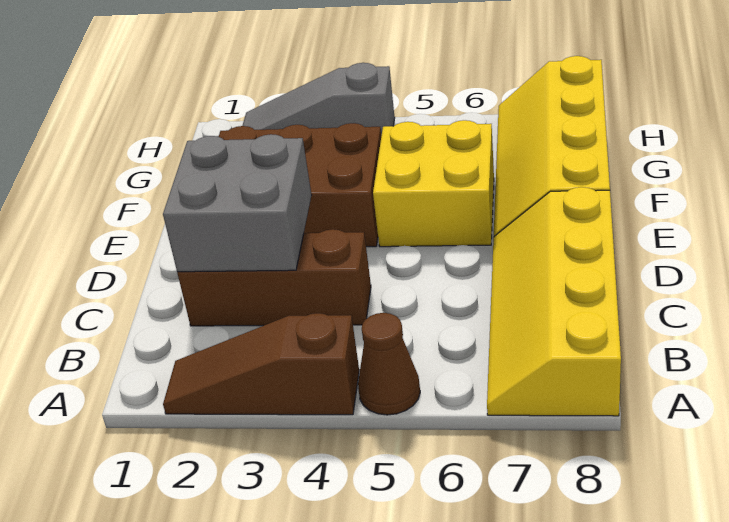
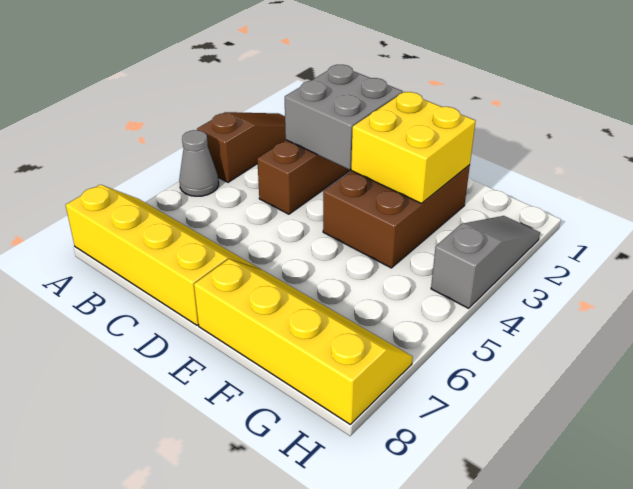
brown 1x1 cone [358,313,420,415] -> grey 1x1 cone [179,130,219,196]
yellow 2x2 brick [373,120,494,247] -> yellow 2x2 brick moved to [351,92,476,204]

